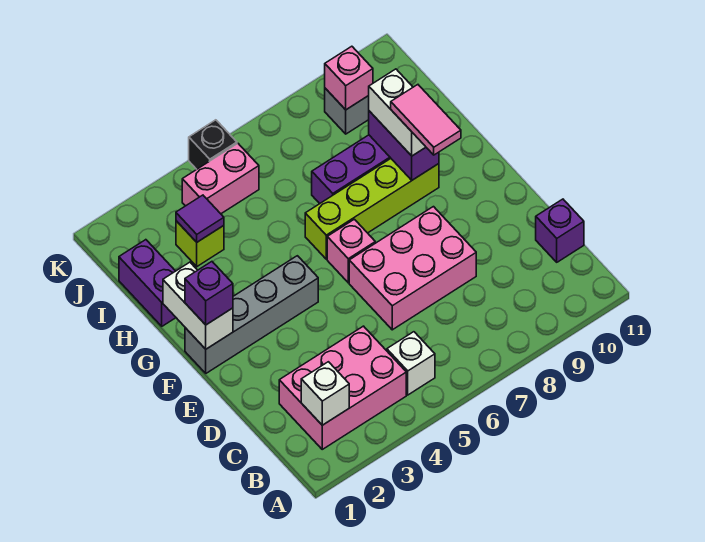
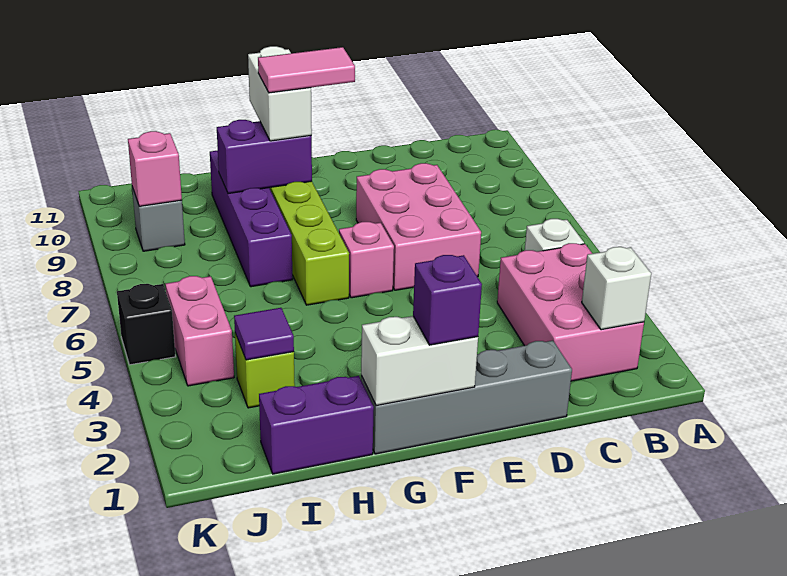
purple 1x1 brick [536,199,584,262] -> none
grey 1x4 brick [185,256,318,373] -> grey 1x4 brick turned to [361,341,572,454]
white 1x2 brick [368,69,426,156] -> white 1x2 brick turned to [248,46,312,141]

